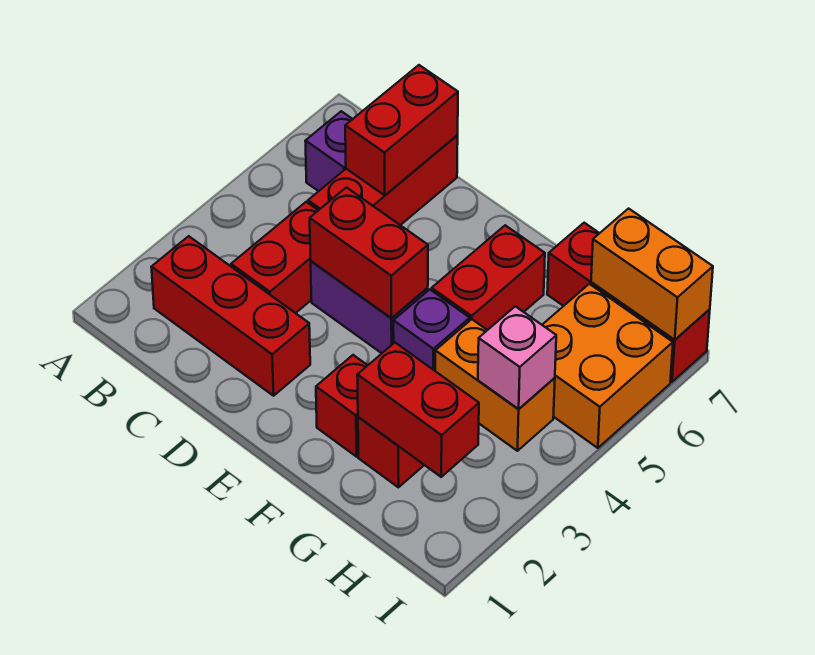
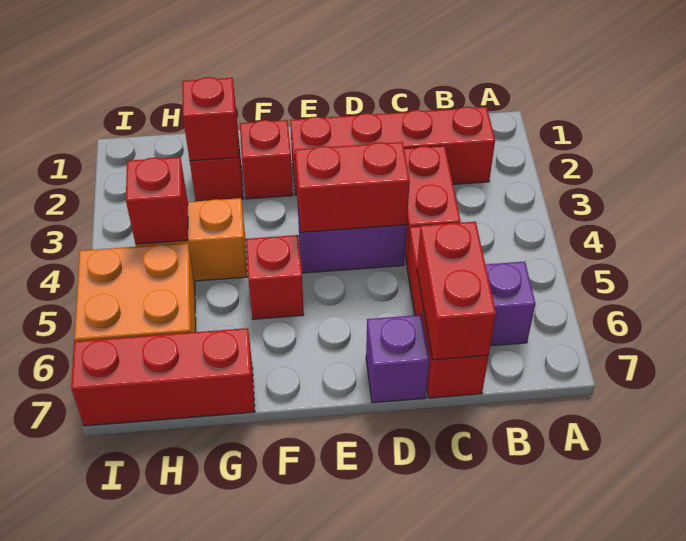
red 1x3 brick [152,236,310,396] -> red 1x4 brick [290,107,495,195]
purple 1x1 brick [393,290,470,371] -> purple 1x1 brick moved to [366,315,430,403]
red 1x2 brick [432,225,545,330] -> red 1x1 brick [246,235,304,319]
red 1x2 brick [357,343,479,477] -> red 1x1 brick [182,77,239,161]
pink 1x1 brick [478,306,556,409] -> red 1x1 brick [126,157,188,244]
orange 1x2 brick [591,209,713,340] -> none

